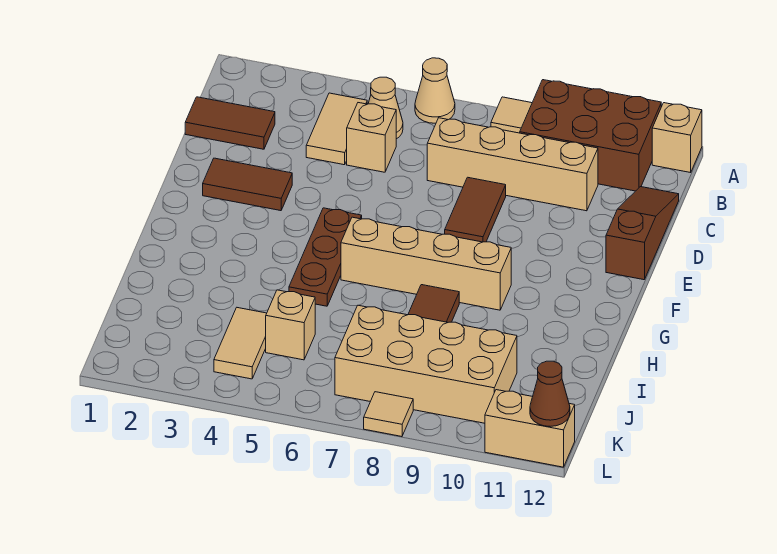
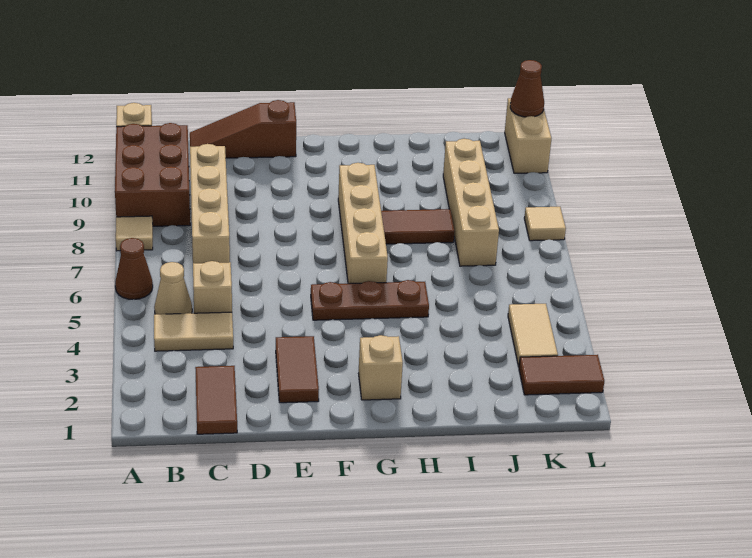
tan 1x1 cone [415,58,455,123] -> brown 1x1 cone [115,238,153,300]
brown 1x2 tile [445,177,506,242] -> brown 1x2 tile moved to [519,355,604,395]
tan 1x2 tile [214,308,267,379] -> tan 1x2 tile turned to [508,304,558,367]
tan 1x1 brick [266,290,315,360] -> tan 1x1 brick moved to [359,335,403,400]
tan 2x4 brick [335,305,517,423] -> tan 1x4 brick [443,138,499,266]

